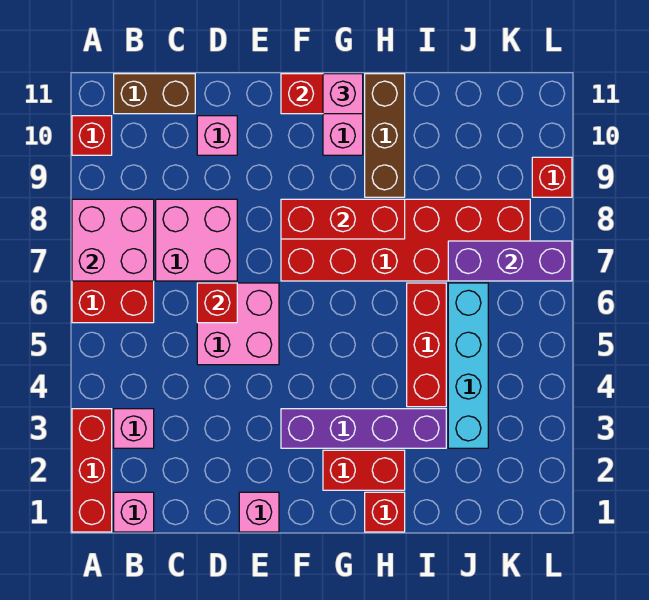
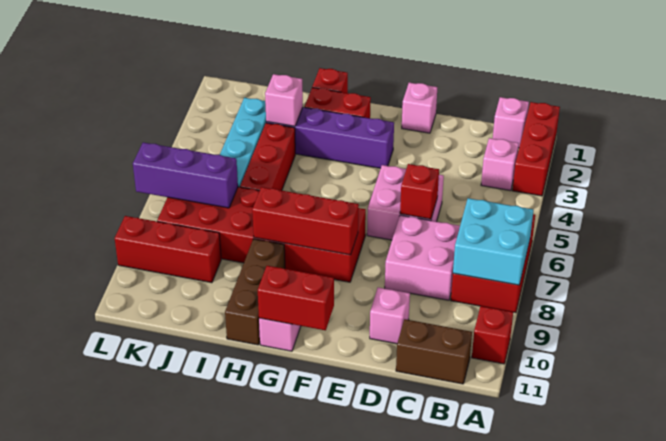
pink 2x2 brick [72,199,154,281] -> cyan 2x2 brick [453,198,534,285]
pink 1x1 brick [323,74,363,114] -> pink 1x1 brick moved to [265,74,303,126]
red 1x1 brick [532,157,572,197] -> red 1x3 brick [115,216,221,283]

